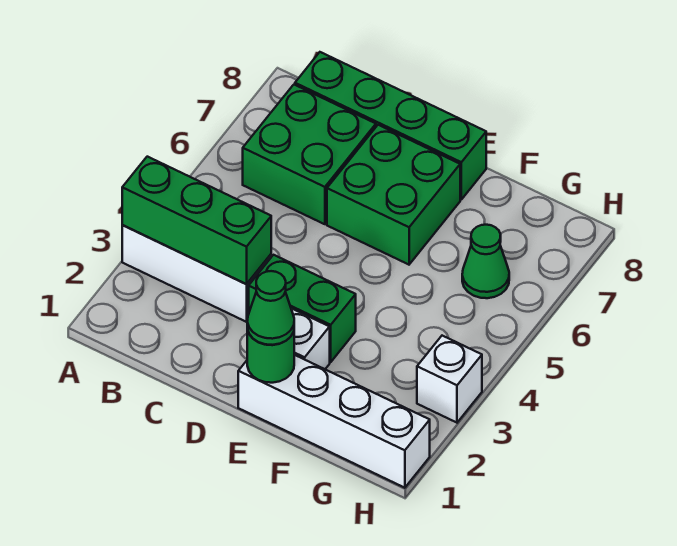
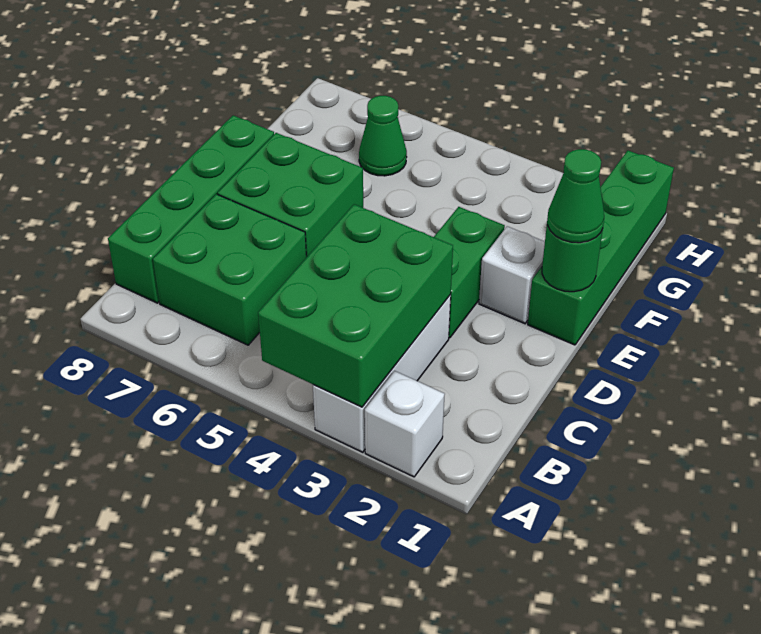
green 1x3 brick [122,157,271,284] -> green 2x3 brick [258,204,453,407]
white 1x4 brick [238,355,430,488] -> green 1x4 brick [528,151,674,345]
white 1x1 brick [417,336,482,423] -> white 1x1 brick moved to [365,371,445,477]

